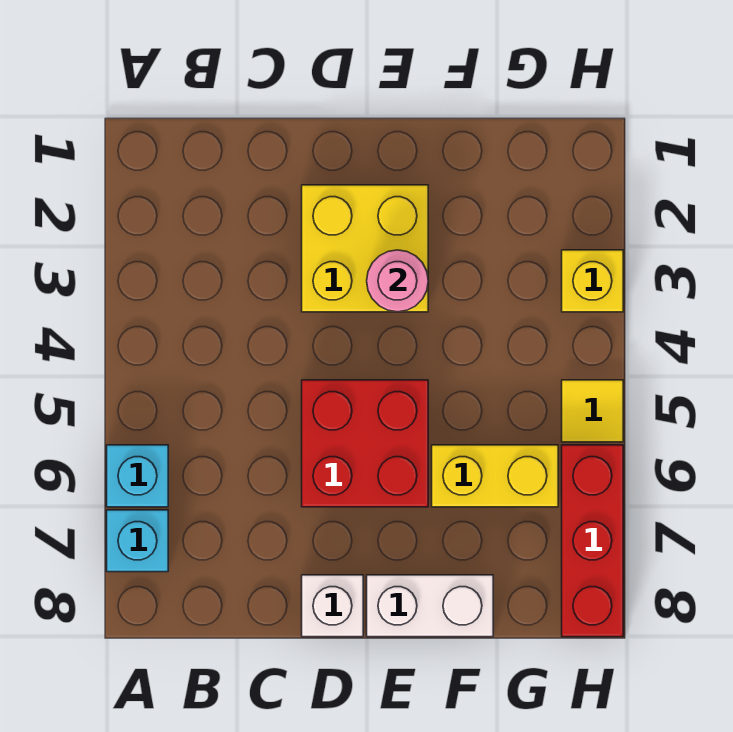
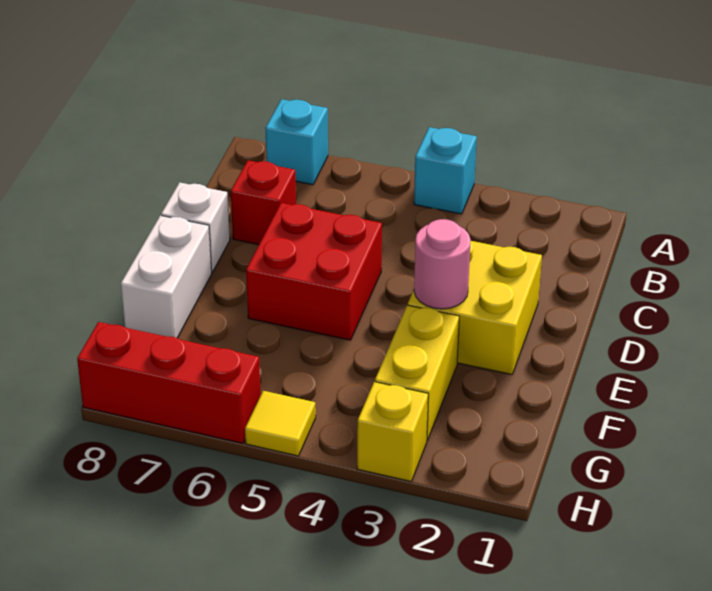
cyan 1x1 brick [107,445,168,507] -> cyan 1x1 brick moved to [414,127,477,214]
none -> red 1x1 brick [231,160,296,245]
yellow 1x2 brick [432,445,558,507] -> yellow 1x2 brick moved to [375,305,459,440]

